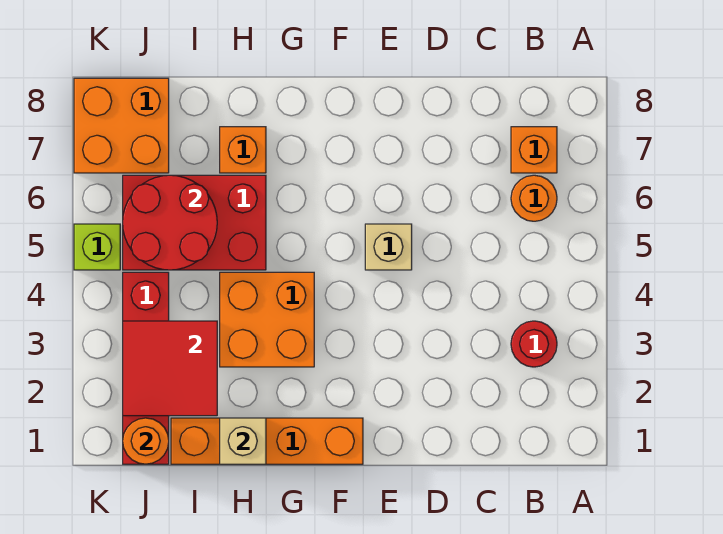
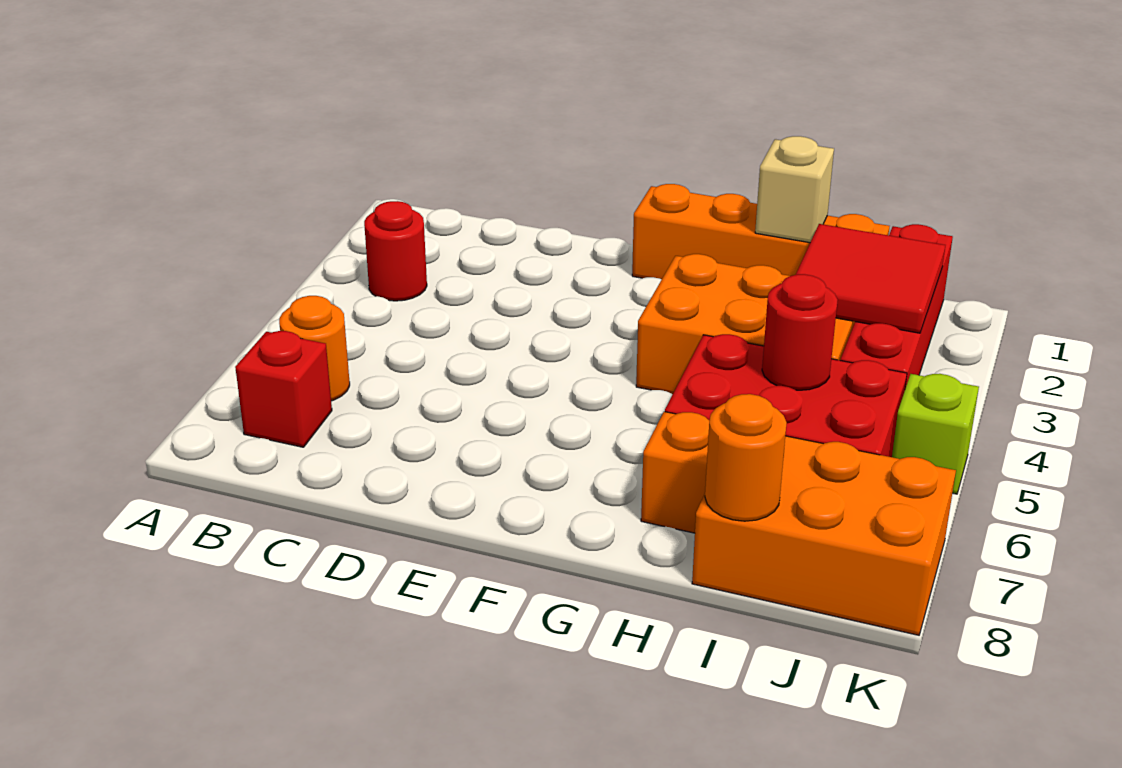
orange 1x1 brick [511,127,557,173] -> red 1x1 brick [235,331,332,447]
tan 1x1 brick [365,224,412,270] -> none
orange 2x2 brick [220,272,314,367] -> orange 2x3 brick [636,254,855,394]
red 2x2 round brick [123,175,217,270] -> red 1x1 round brick [762,274,838,390]
orange 1x1 round brick [123,418,169,464] -> orange 1x1 round brick moved to [705,394,787,521]
orange 2x2 brick [74,78,169,173] -> orange 2x3 brick [692,436,956,635]

